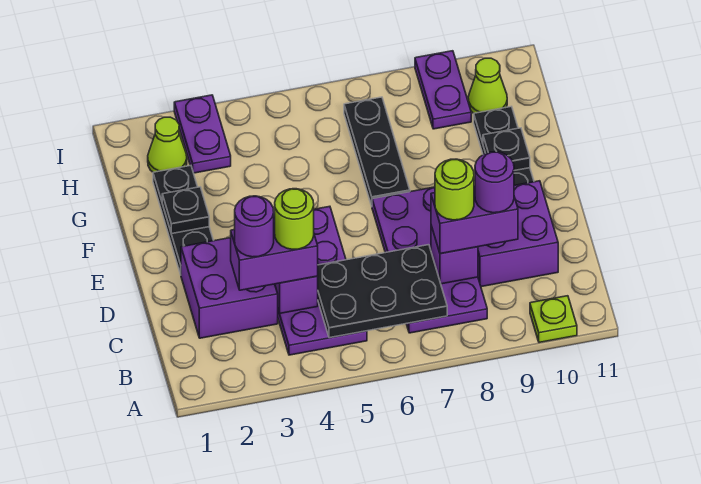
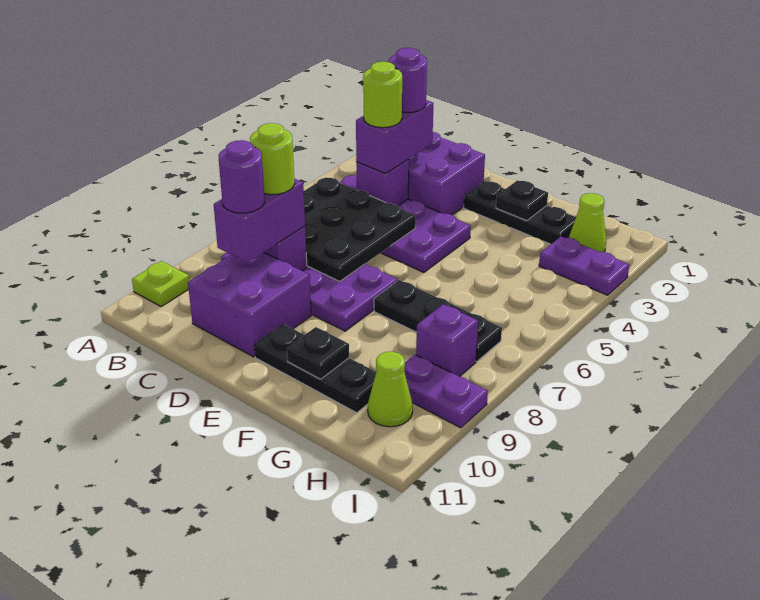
black 2x3 plate [318,245,447,338] -> black 3x3 plate [304,177,416,281]
none -> purple 1x1 brick [416,304,478,377]

